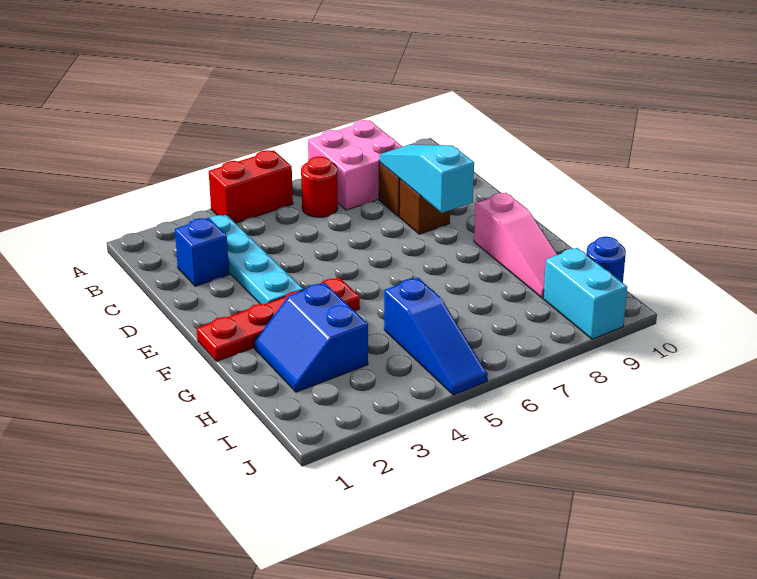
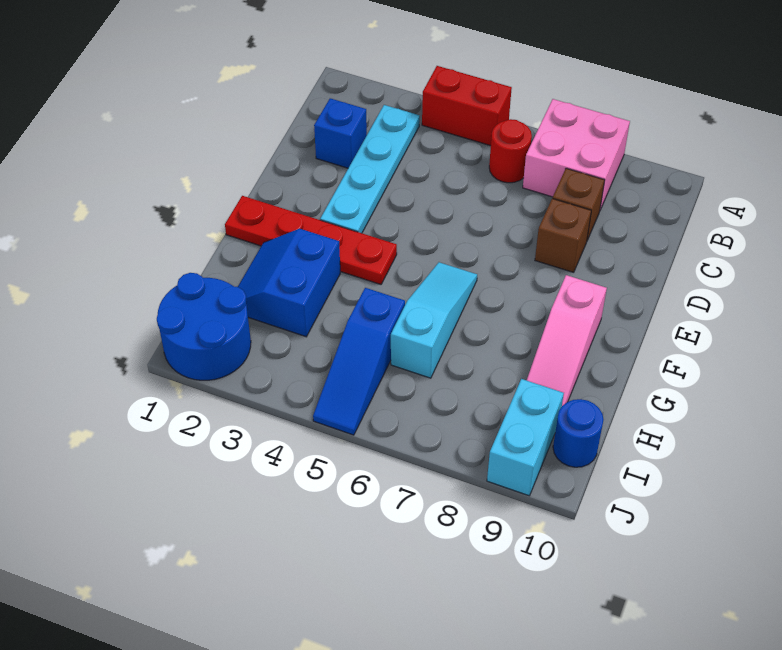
cyan 1x3 slope [379,145,474,213] -> cyan 1x3 slope moved to [391,262,477,378]
none -> blue 2x2 round brick [157,273,251,380]

